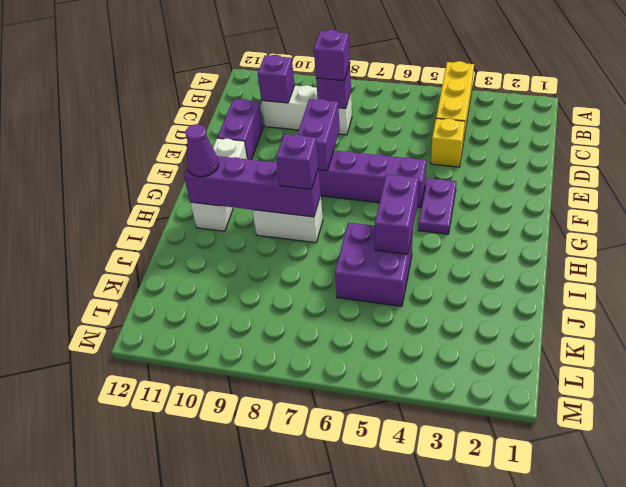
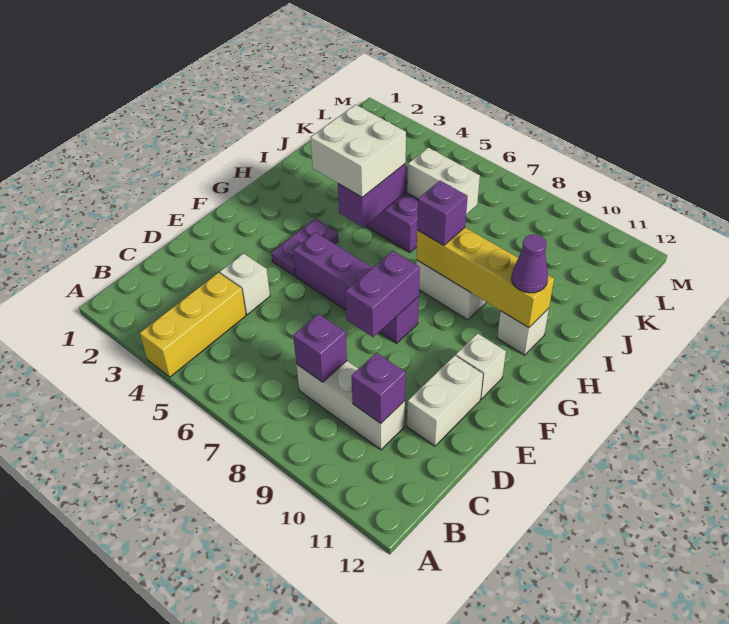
purple 1x1 brick [314,30,350,81] -> none
yellow 1x1 brick [431,118,465,167] -> white 1x1 brick [220,253,270,315]
purple 1x2 brick [217,99,263,160] -> white 1x2 brick [407,355,483,446]
none -> white 2x2 brick [311,105,406,197]
purple 1x4 brick [184,156,321,217] -> yellow 1x4 brick [416,228,554,328]
none -> white 1x2 brick [407,148,480,214]

